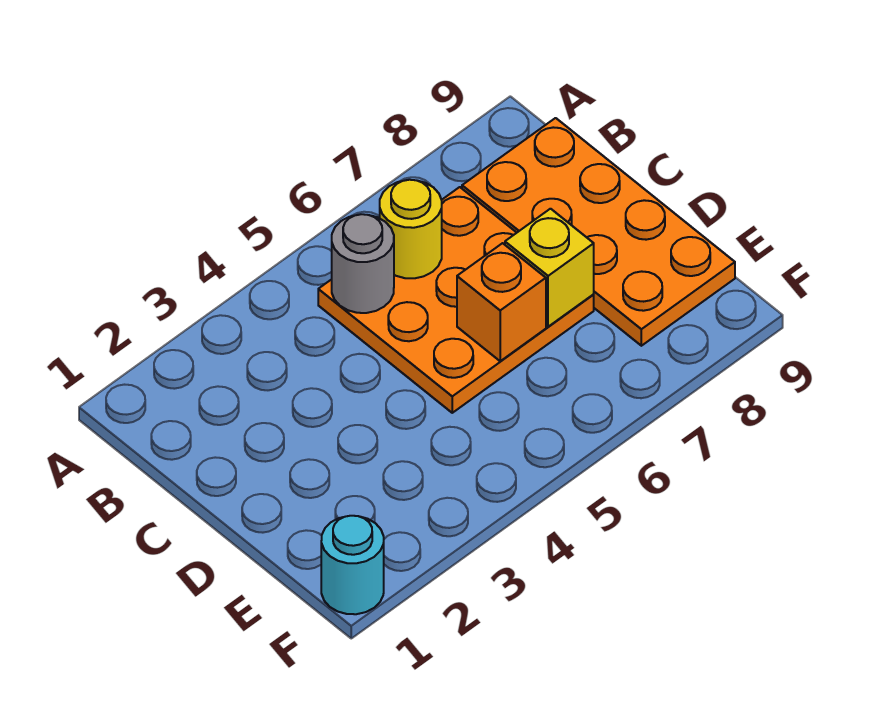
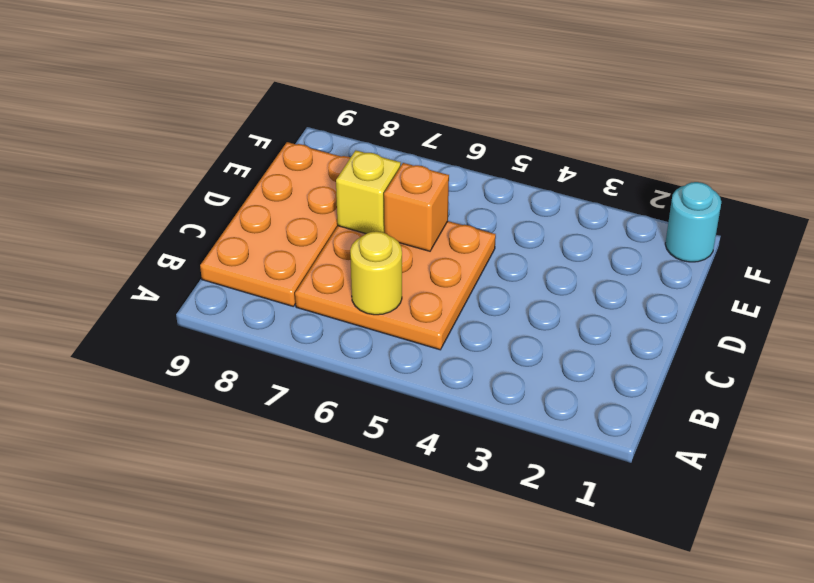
grey 1x1 round brick [332,214,394,313] -> none

